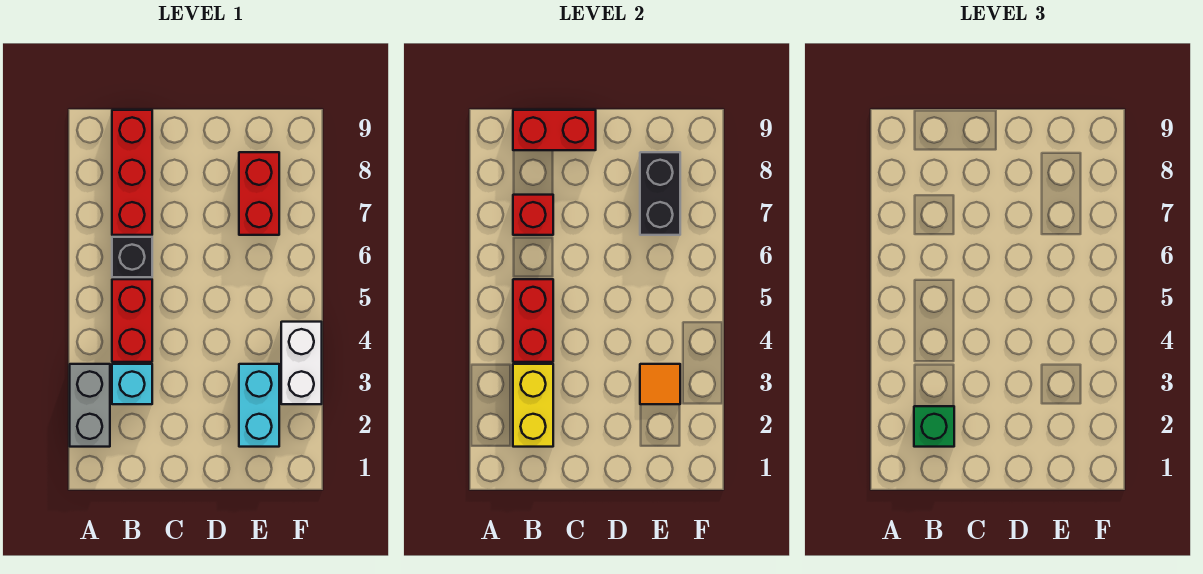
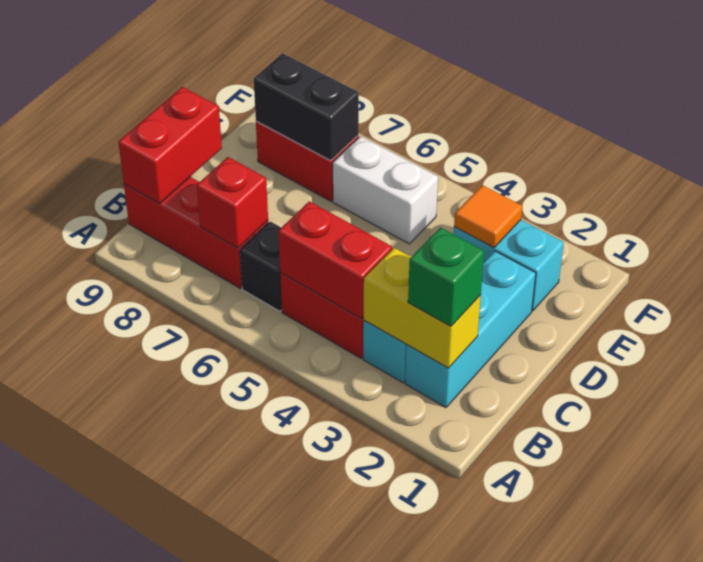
grey 1x2 brick [70,364,110,447] -> none
none -> cyan 1x3 brick [405,251,536,407]
white 1x2 brick [281,322,322,404] -> white 1x2 brick moved to [333,136,438,244]

